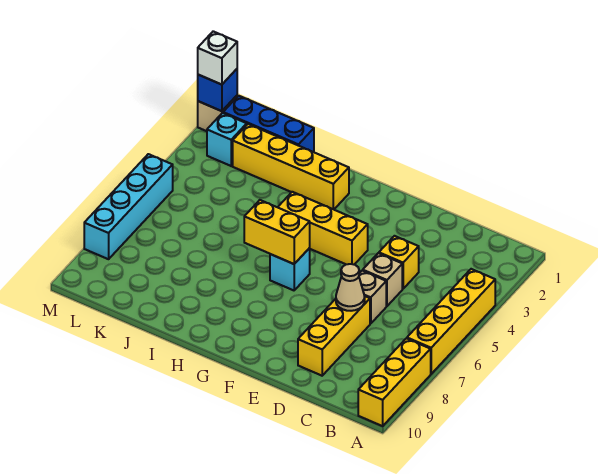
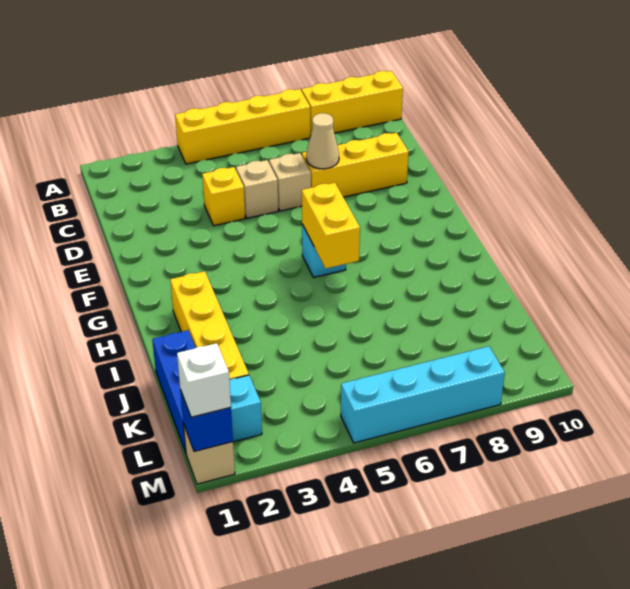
yellow 1x3 brick [278,192,368,265] -> none

